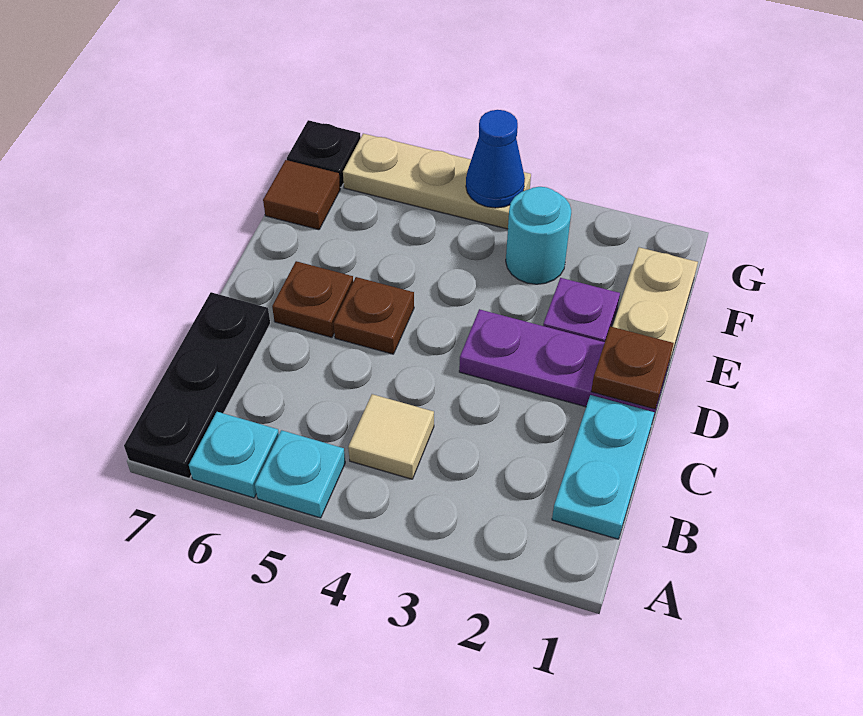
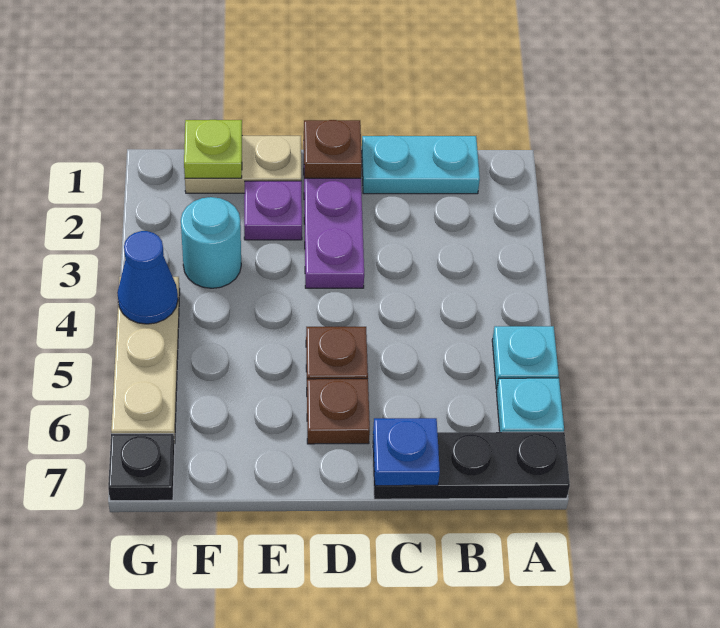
tan 1x1 tile [348,394,434,479] -> none
none -> blue 1x1 plate [373,418,440,486]
none -> lime 1x1 plate [184,120,242,178]
brown 1x1 tile [263,160,340,230] -> none

